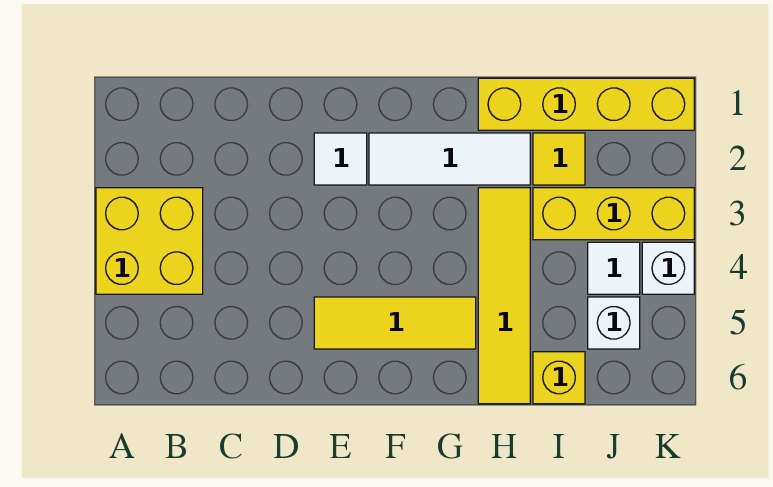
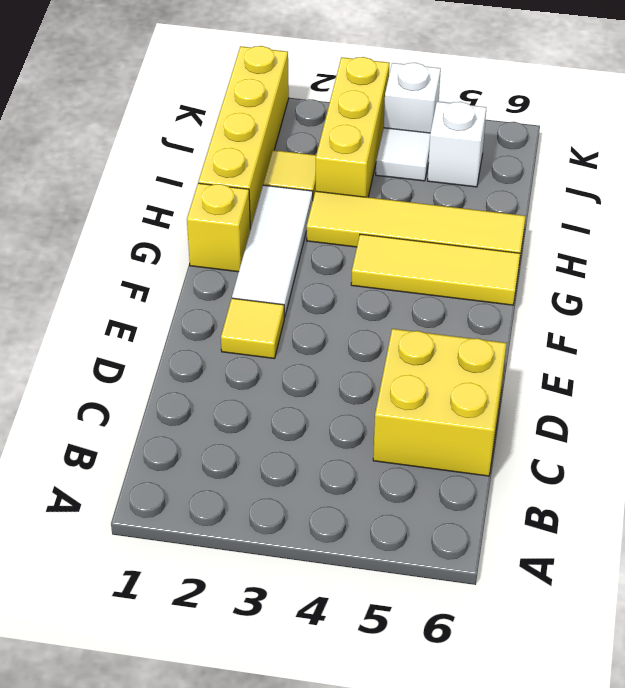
yellow 2x2 brick [96,188,203,294] -> yellow 2x2 brick moved to [373,329,506,476]
white 1x1 tile [314,133,367,185] -> yellow 1x1 tile [221,298,284,359]
yellow 1x3 tile [314,297,476,349] -> yellow 1x3 tile turned to [351,234,520,305]
yellow 1x1 brick [533,352,585,404] -> yellow 1x1 brick moved to [187,183,250,272]

